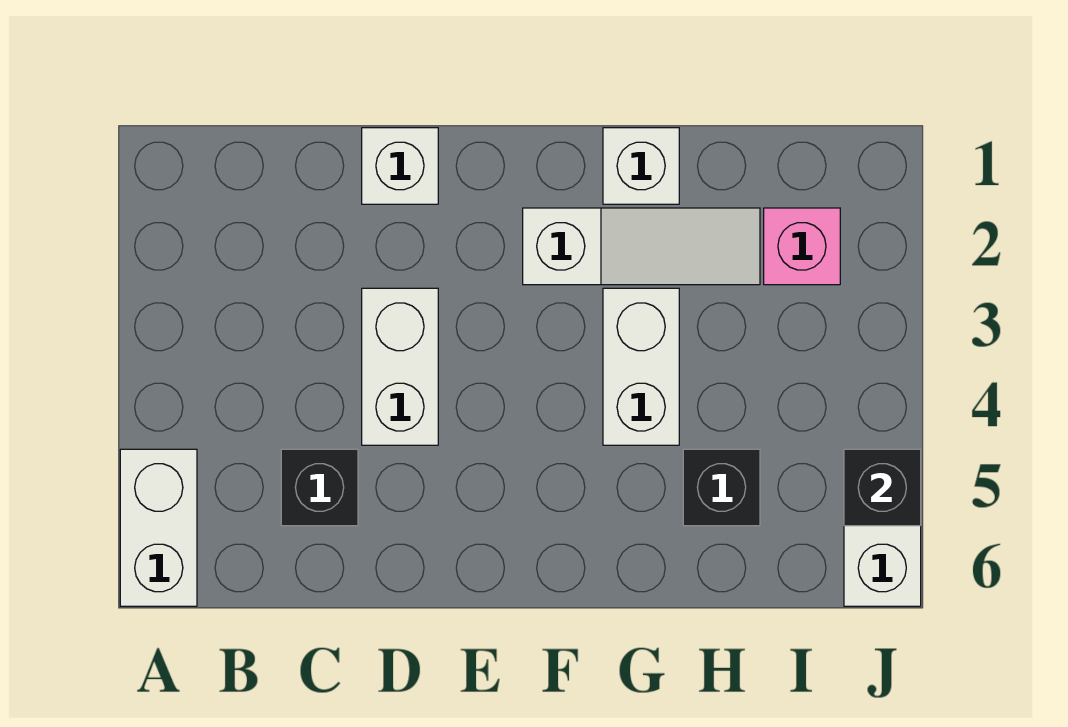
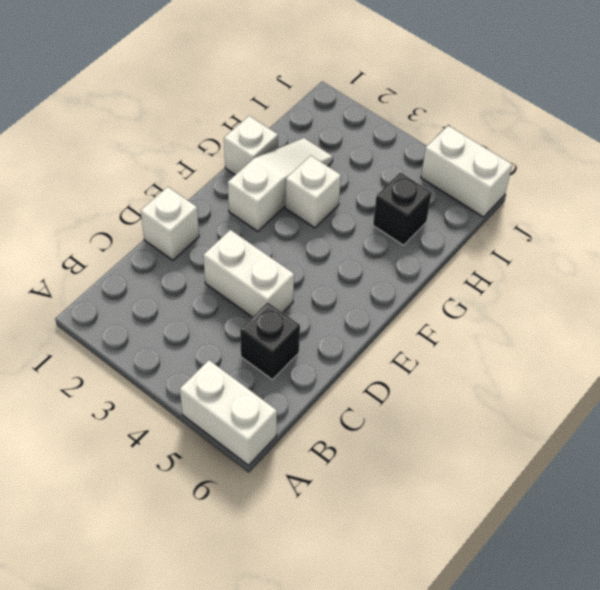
white 1x2 brick [603,288,679,445] -> white 1x1 brick [285,156,341,228]
pink 1x1 brick [764,208,840,285] -> none
black 1x1 brick [844,449,921,526] -> none

